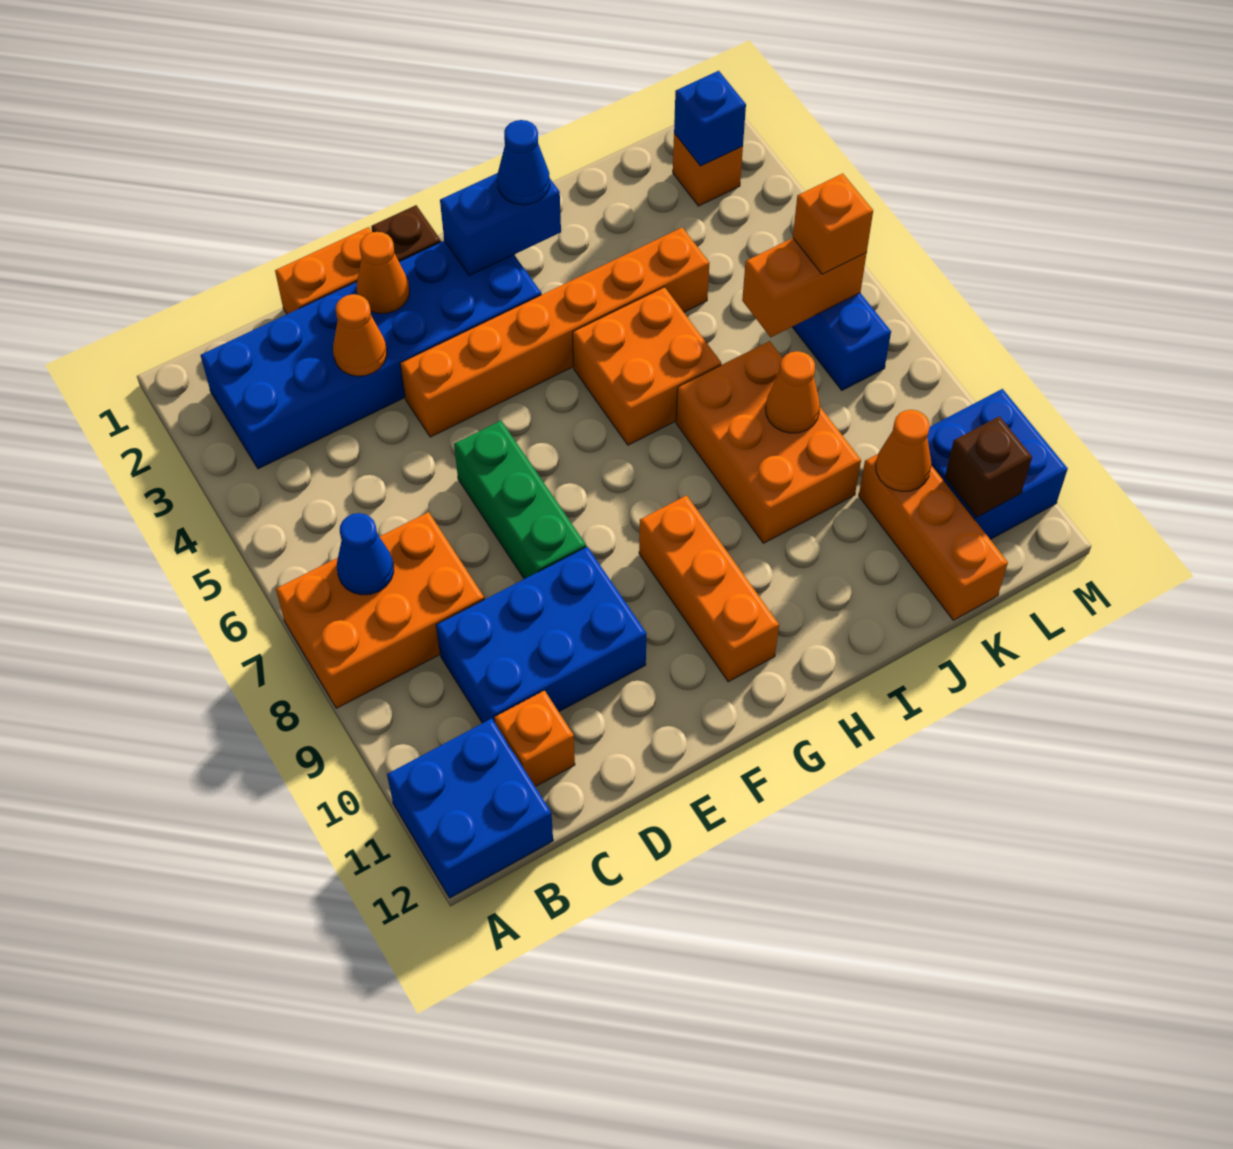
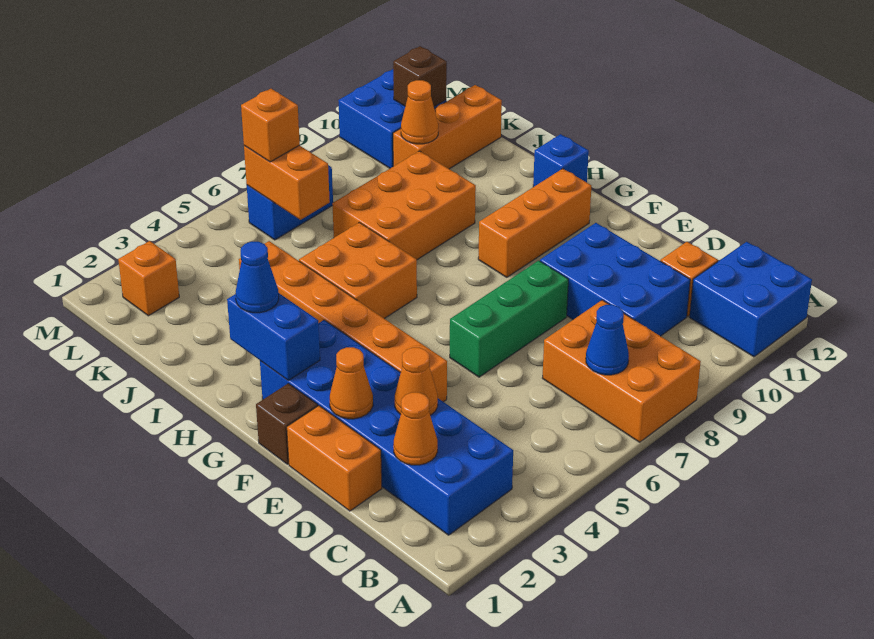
orange 1x1 cone [765,351,820,433] -> orange 1x1 cone moved to [393,392,438,465]
blue 1x1 brick [674,71,746,166] -> blue 1x1 brick moved to [533,134,589,187]

